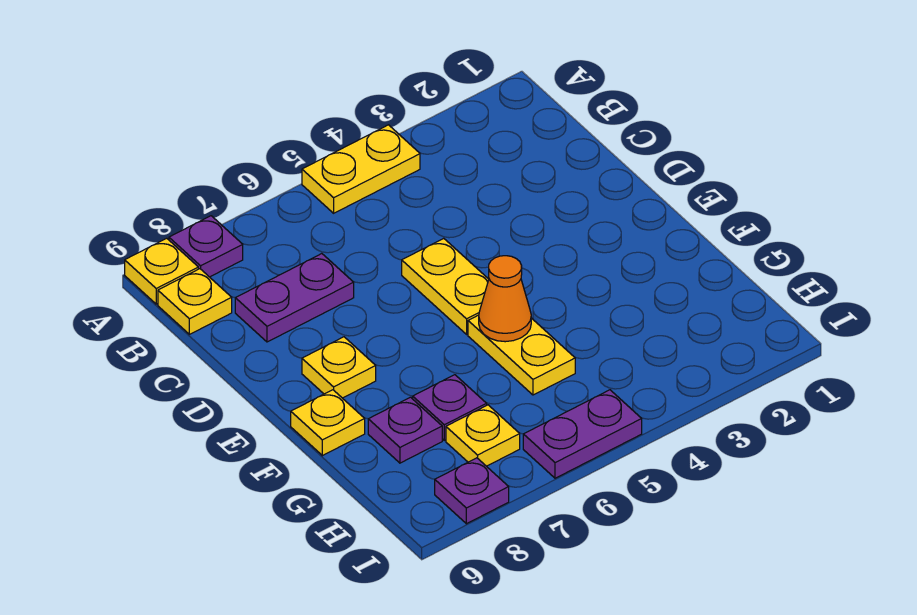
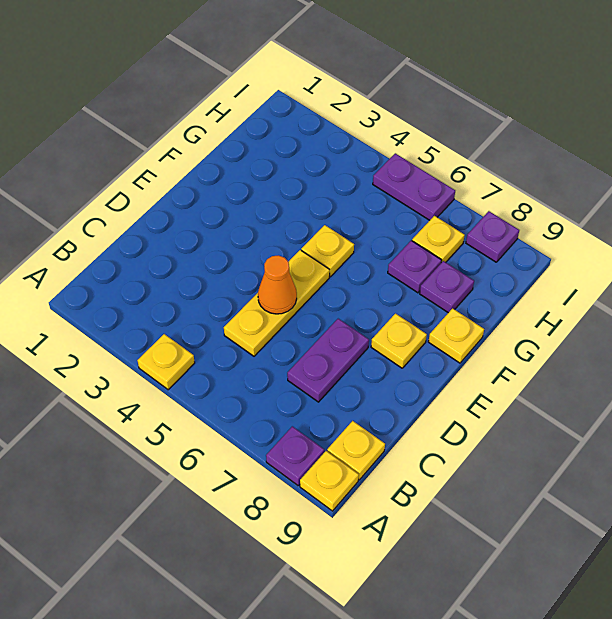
yellow 1x2 plate [302,125,420,213] -> yellow 1x1 plate [138,334,195,390]
purple 1x2 plate [235,254,354,342] -> purple 1x2 plate turned to [287,319,369,402]
yellow 1x2 plate [402,238,489,334] -> yellow 1x3 plate [224,250,330,356]
yellow 1x2 plate [468,315,575,395] -> yellow 1x1 plate [301,225,354,277]
orange 1x1 cone [479,256,531,342] -> orange 1x1 cone moved to [258,255,297,314]

